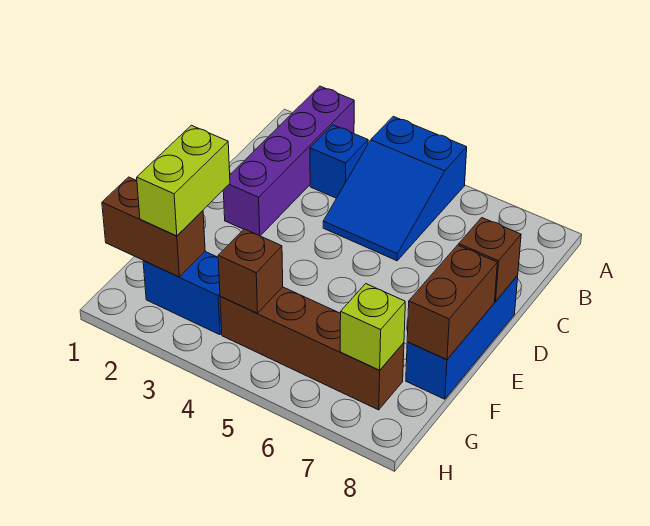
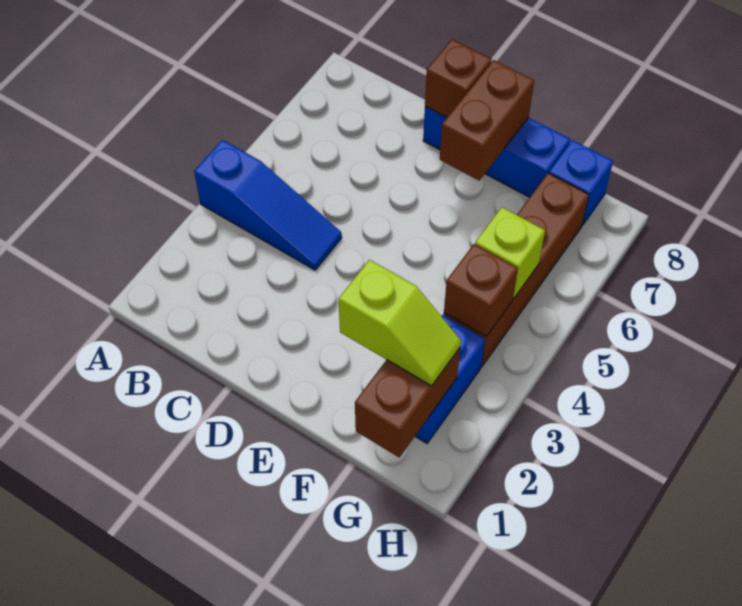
purple 1x4 brick [223,86,354,236] -> none
blue 2x3 slope [323,116,467,261] -> blue 1x3 slope [194,140,342,270]
blue 1x1 brick [310,125,368,198] -> blue 1x1 brick moved to [549,140,613,225]
brown 1x2 brick [407,245,497,360] -> brown 1x2 brick turned to [440,60,534,180]
lime 1x2 brick [137,125,230,236] -> lime 1x2 slope [339,260,461,386]
lime 1x1 brick [340,284,405,370] -> lime 1x1 brick moved to [475,207,545,299]

